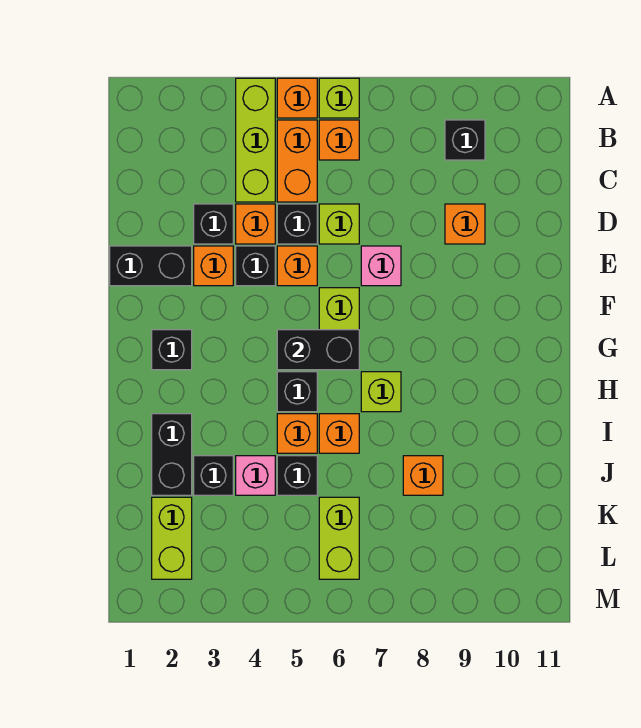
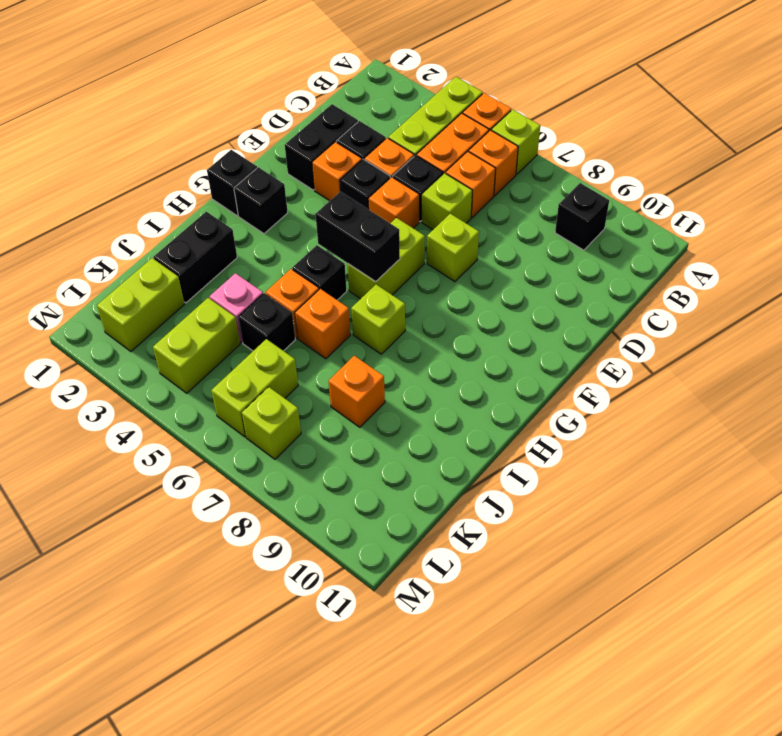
orange 1x1 brick [445,204,485,244] -> orange 1x1 brick moved to [446,151,496,218]
black 1x2 brick [110,246,192,286] -> black 1x2 brick turned to [285,104,358,190]
pink 1x1 brick [361,246,401,286] -> lime 1x1 brick [427,214,479,282]
black 1x1 brick [194,456,233,495] -> black 1x1 brick moved to [207,150,257,216]
none -> lime 1x2 brick [153,298,240,393]
none -> lime 1x1 brick [242,387,301,459]

